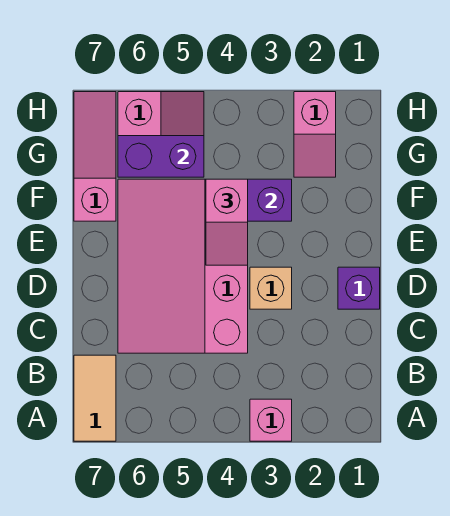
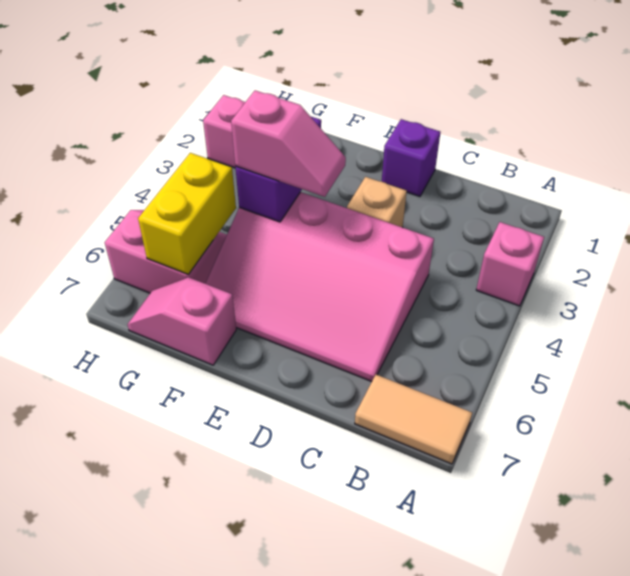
pink 1x3 slope [74,92,116,221] -> pink 1x2 slope [128,277,236,365]
purple 1x2 brick [118,136,204,177] -> yellow 1x2 brick [138,153,236,275]

